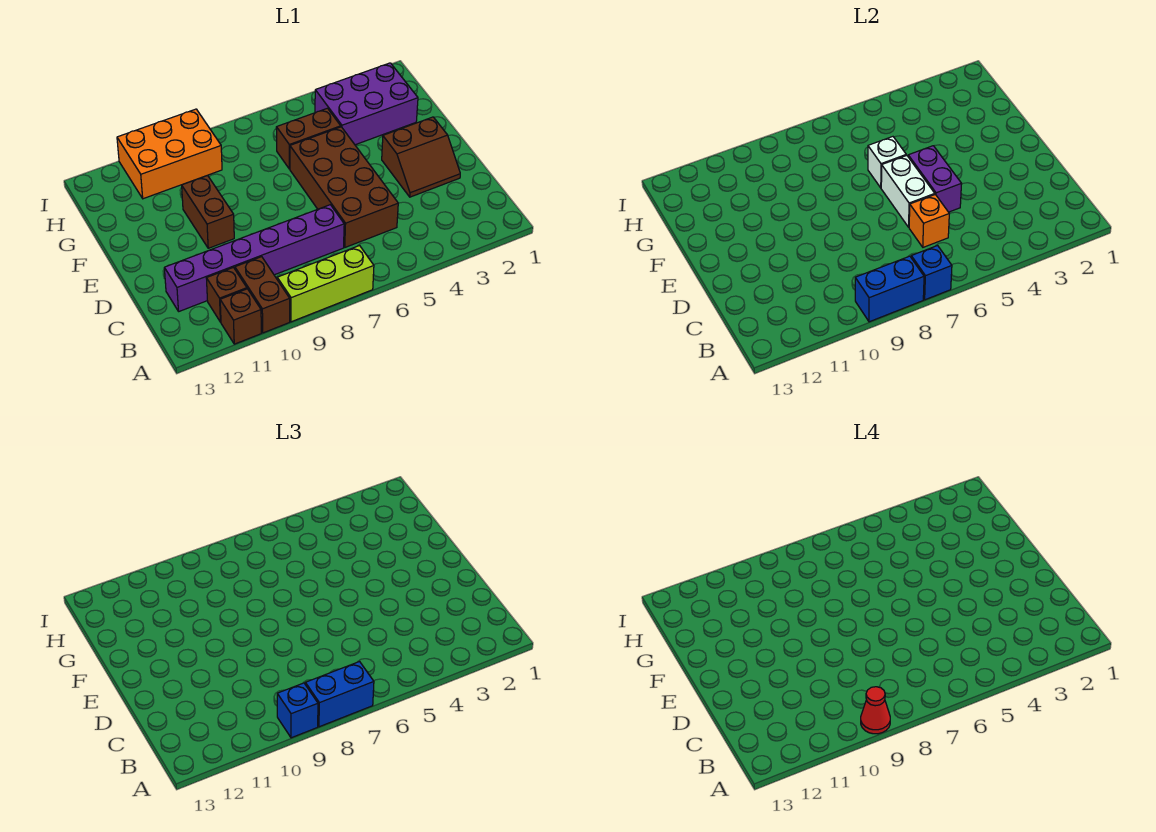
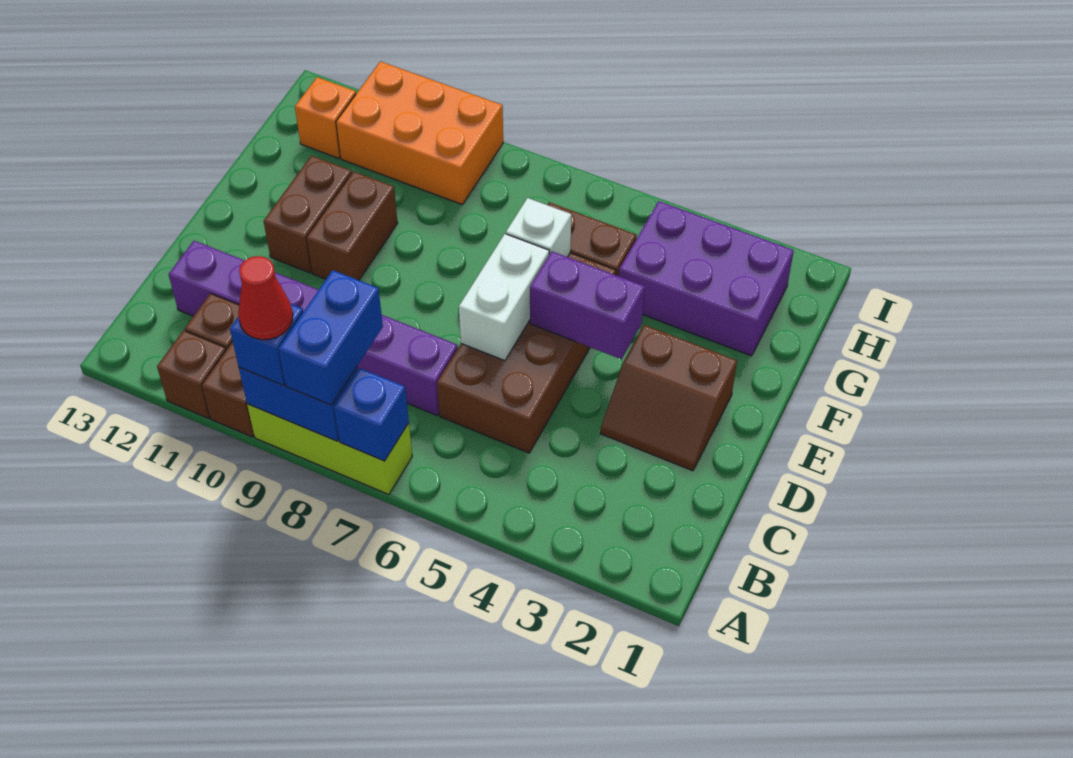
blue 1x2 brick [305,662,374,727] -> blue 1x2 brick turned to [279,270,383,405]
orange 1x1 brick [909,195,949,247] -> orange 1x1 brick moved to [295,77,356,158]
purple 1x2 brick [908,146,962,212] -> purple 1x2 brick turned to [530,251,645,359]
none -> brown 1x2 brick [264,156,352,273]

